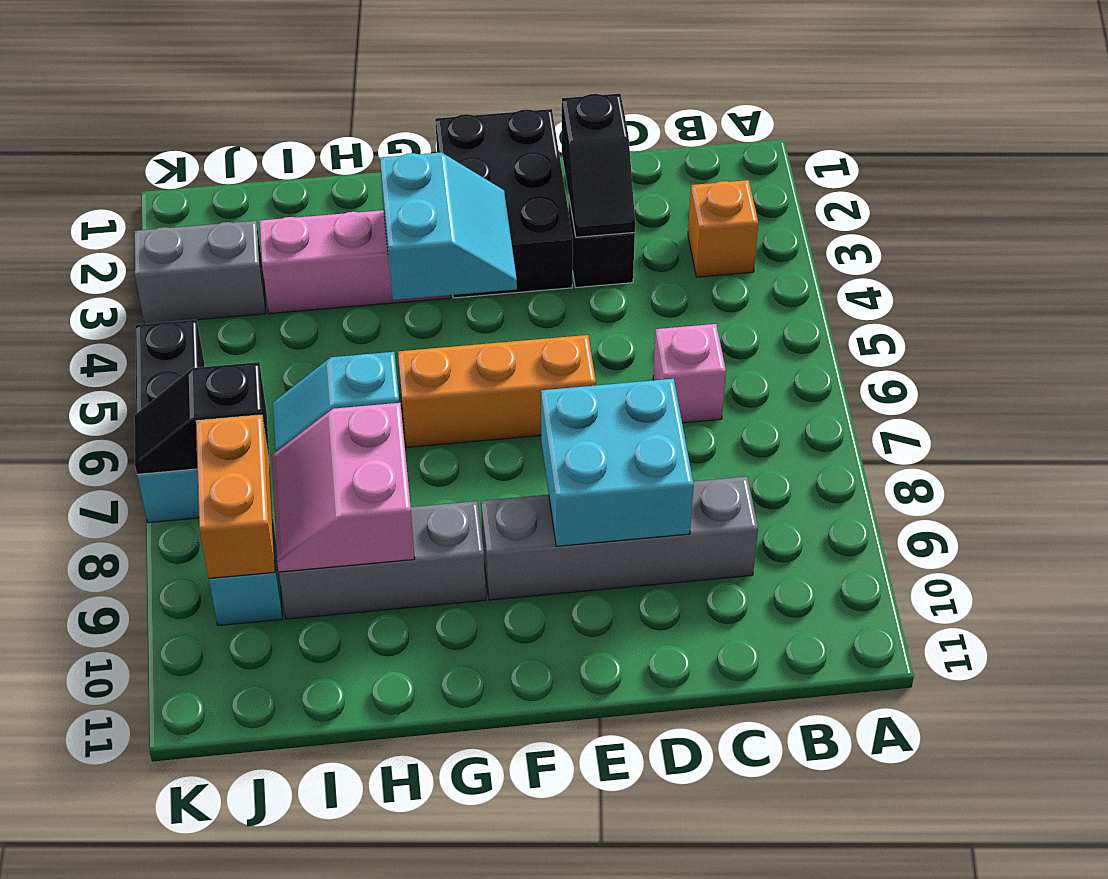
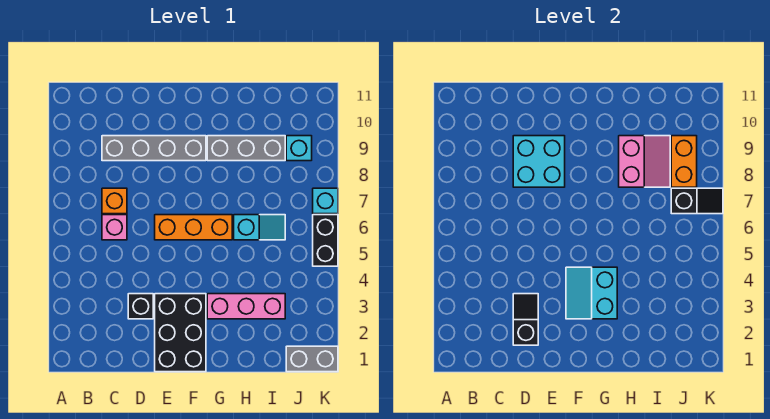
orange 1x1 brick [688,180,758,277] -> orange 1x1 brick moved to [102,188,127,214]
grey 1x2 brick [134,221,266,324] -> grey 1x2 brick moved to [286,346,338,372]

